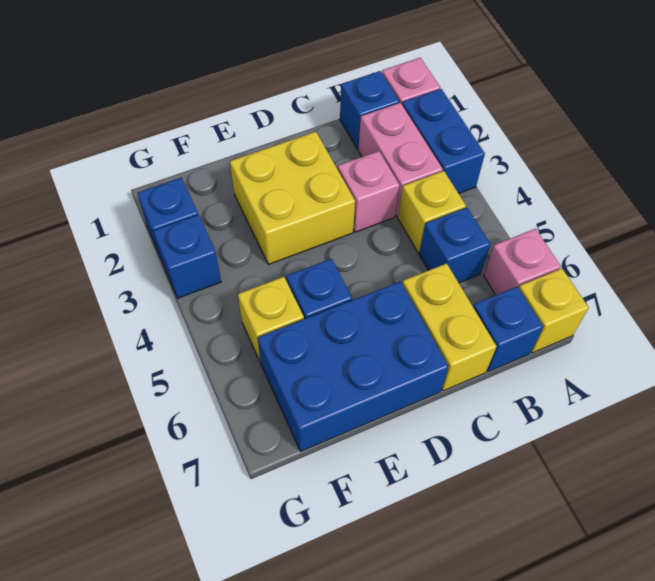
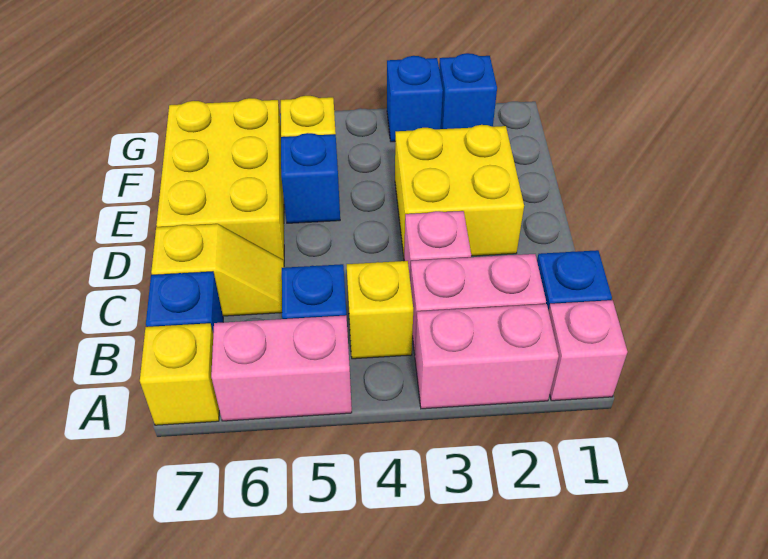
blue 1x2 brick [402,89,485,194] -> pink 1x2 brick [415,304,559,409]
pink 1x1 brick [484,229,561,295] -> pink 1x2 brick [211,315,352,421]
yellow 1x2 brick [402,263,497,391] -> yellow 1x2 slope [151,224,284,316]
blue 2x3 brick [258,282,449,451] -> yellow 2x3 brick [156,98,284,262]

